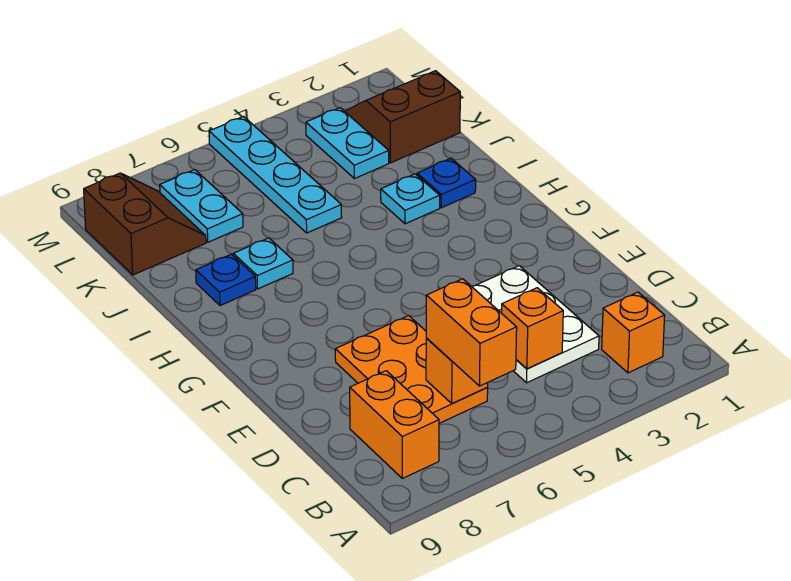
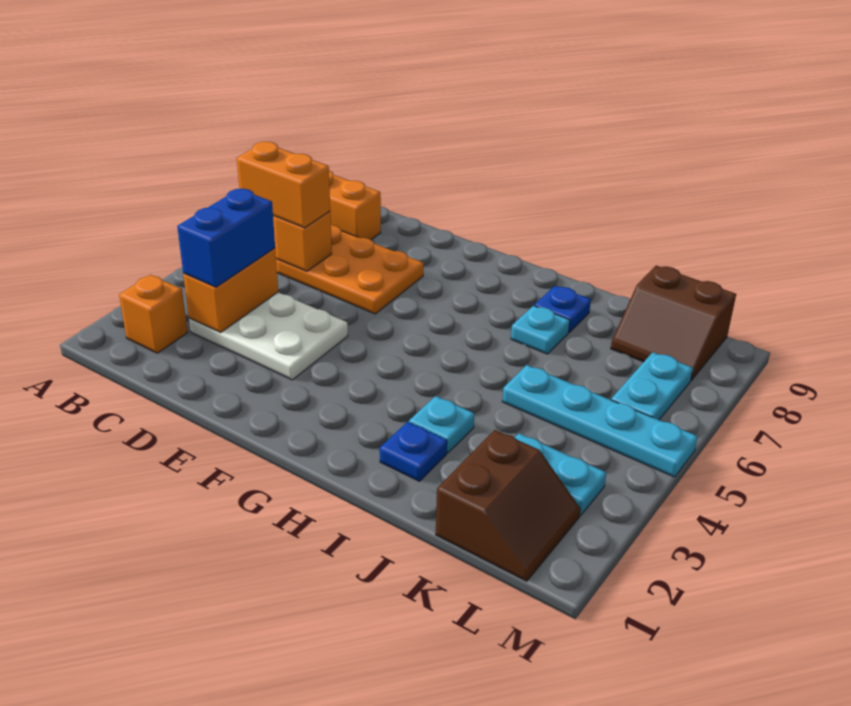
none -> blue 1x2 brick [177,189,275,287]
orange 1x1 brick [502,288,563,369] -> orange 1x2 brick [183,248,278,333]
cyan 1x2 plate [160,170,243,242] -> cyan 1x2 plate turned to [611,352,693,420]

